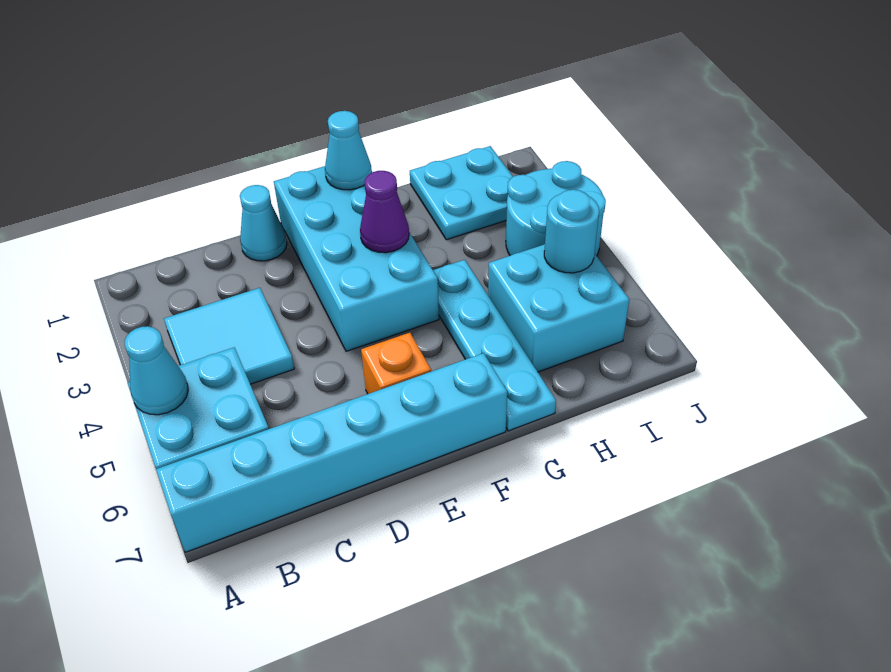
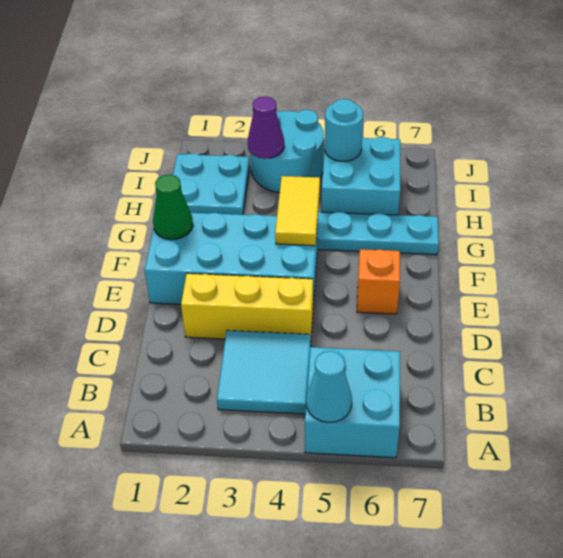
cyan 1x6 brick [156,353,507,552] -> none
cyan 1x1 cone [240,185,287,261] -> none
none -> yellow 1x3 brick [181,273,313,339]
cyan 1x1 cone [325,111,372,190] -> green 1x1 cone [153,175,193,240]
purple 1x1 cone [360,171,409,253] -> purple 1x1 cone moved to [248,96,284,159]
none -> yellow 1x2 tile [275,176,320,246]

